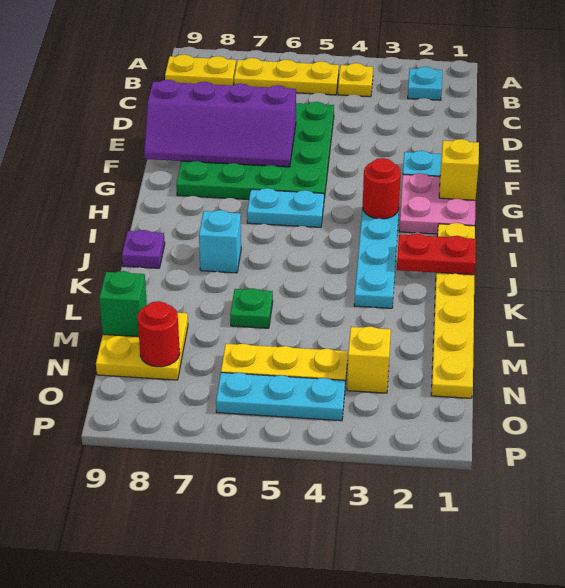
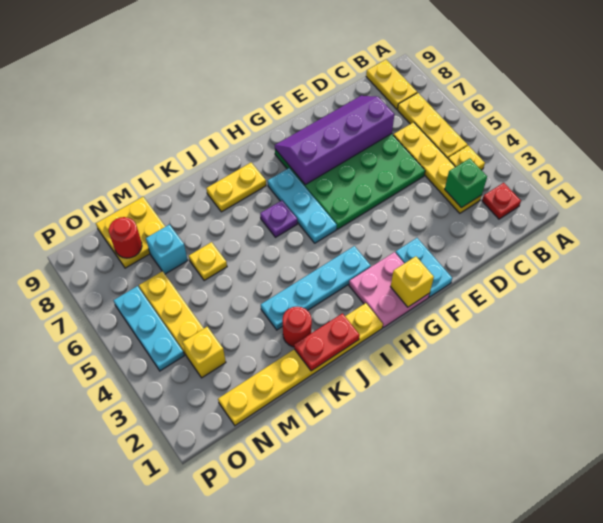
cyan 1x1 plate [408,67,442,100] -> red 1x1 plate [482,183,521,219]
none -> yellow 1x4 plate [393,122,482,213]
purple 2x4 slope [144,80,296,167] -> purple 2x4 slope turned to [275,96,394,185]
red 1x1 round brick [363,158,401,219] -> red 1x1 round brick moved to [282,307,312,347]
cyan 1x2 plate [247,188,324,227] -> cyan 1x3 plate [268,168,337,243]
none -> yellow 1x2 plate [206,163,266,212]
red 1x2 plate [397,233,476,275] -> red 1x2 plate turned to [294,313,360,371]
cyan 1x1 brick [199,210,241,273] -> cyan 1x1 brick moved to [146,225,188,274]
purple 1x1 plate [122,230,165,268] -> purple 1x1 plate moved to [260,201,297,237]
green 1x1 plate [230,288,273,328] -> yellow 1x1 plate [189,242,227,281]
green 1x1 brick [99,271,147,337] -> green 1x1 brick moved to [445,158,487,208]

